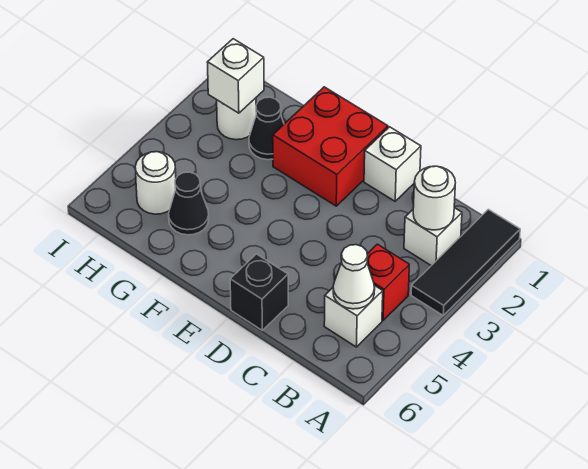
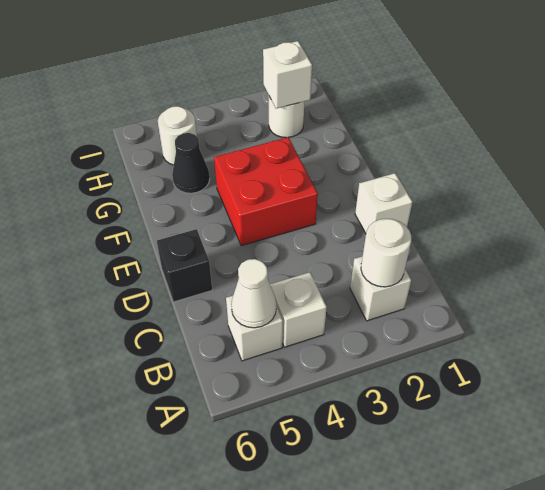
black 1x3 tile [411,209,520,315] -> none
red 1x1 brick [367,244,409,320] -> white 1x1 brick [270,272,327,347]
red 2x2 brick [273,87,388,206] -> red 2x2 brick moved to [214,137,318,246]
black 1x1 cone [249,97,284,160] -> none

